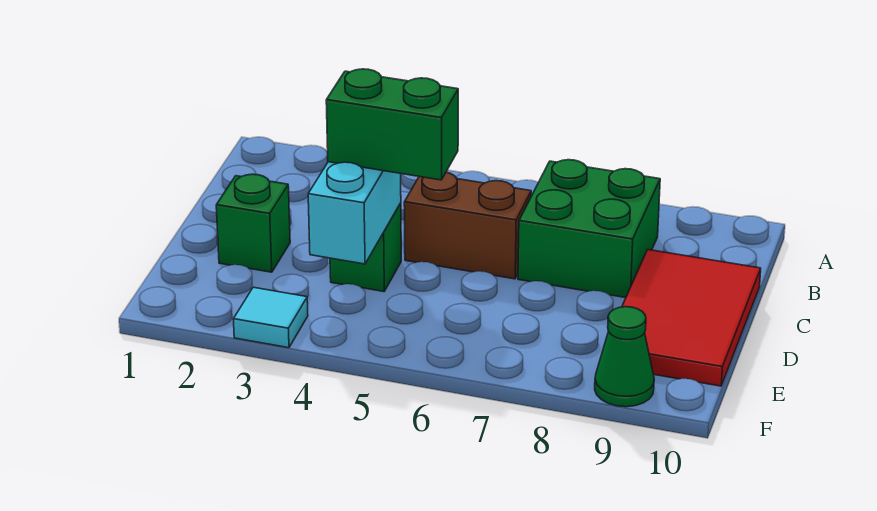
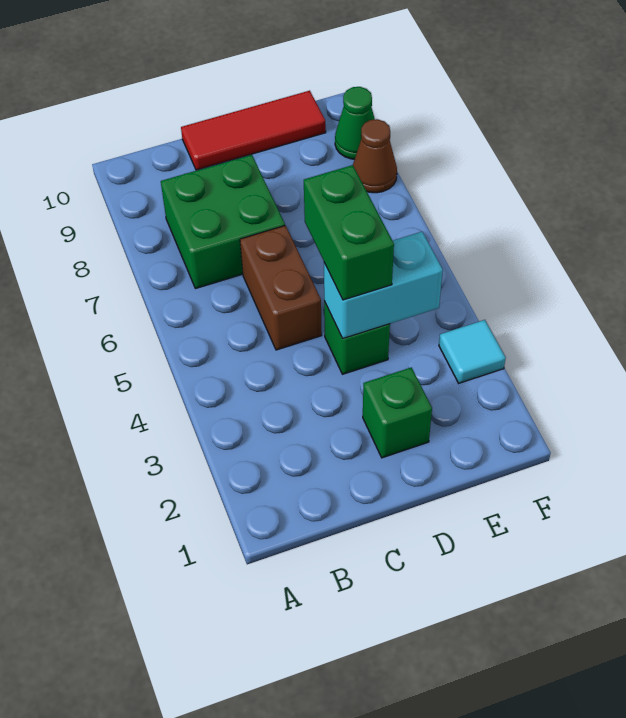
red 2x3 tile [622,250,761,386] -> red 1x3 tile [181,91,326,170]
none -> brown 1x1 cone [353,119,397,193]

